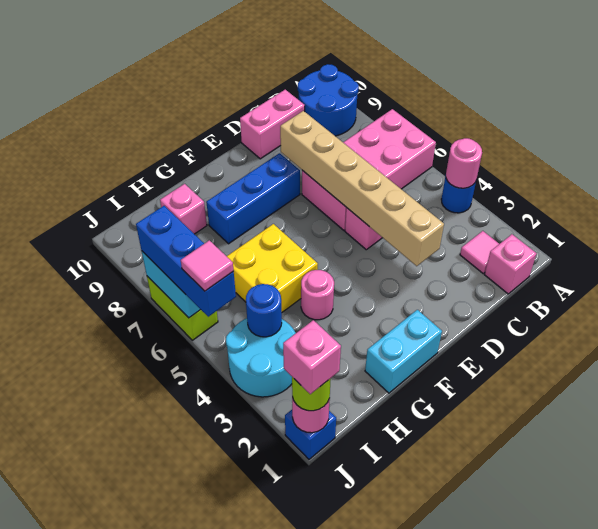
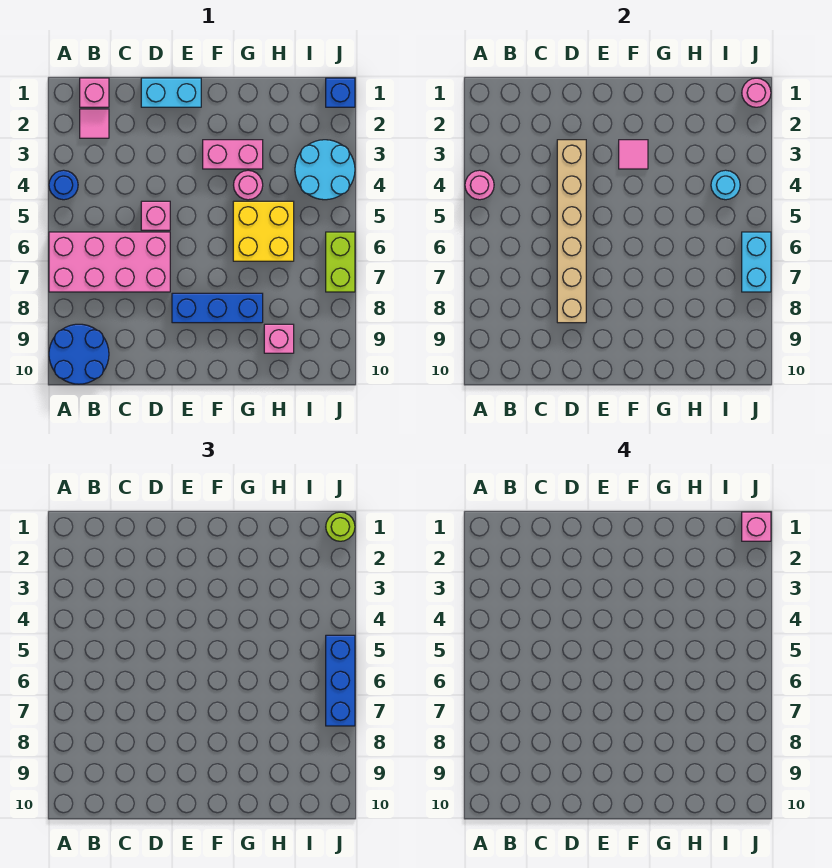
pink 1x2 brick [240,90,305,159] -> pink 1x2 brick moved to [203,140,263,169]
cyan 1x2 brick [365,310,442,393] -> cyan 1x2 brick moved to [141,78,201,107]
blue 1x1 round brick [246,284,282,337] -> cyan 1x1 round brick [711,170,740,200]
pink 1x1 tile [181,240,234,291] -> pink 1x1 tile moved to [619,140,648,169]

